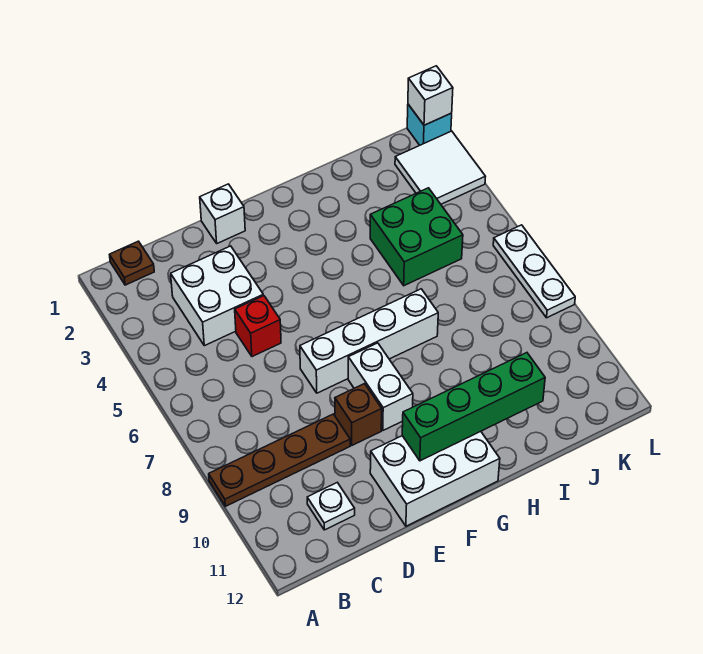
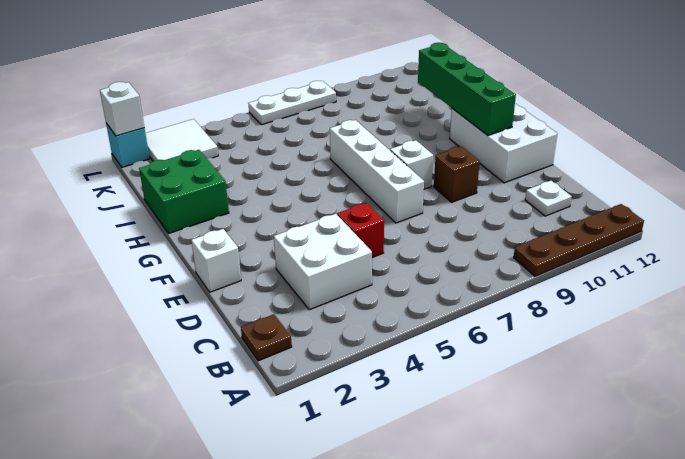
brown 1x4 plate [209,414,350,506] -> brown 1x4 plate turned to [514,204,644,276]
white 1x2 brick [348,343,413,430] -> white 1x1 brick [390,140,433,189]
green 2x2 brick [370,188,463,286] -> green 2x2 brick moved to [139,150,229,234]

